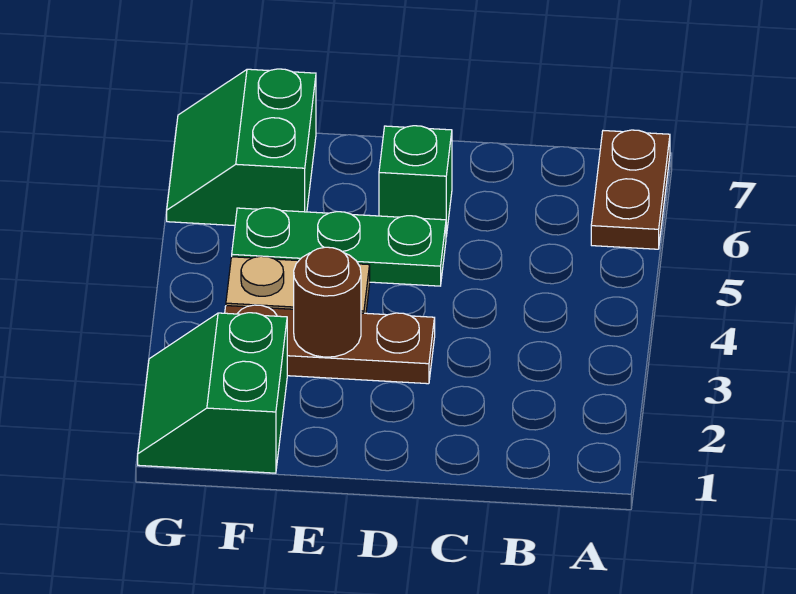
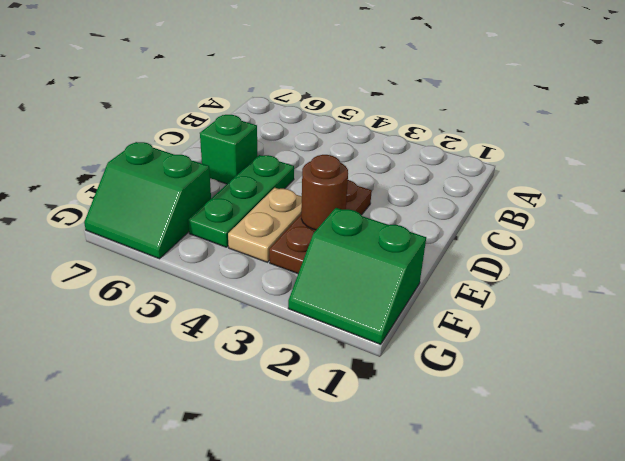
brown 1x2 plate [591,130,670,249] -> none

